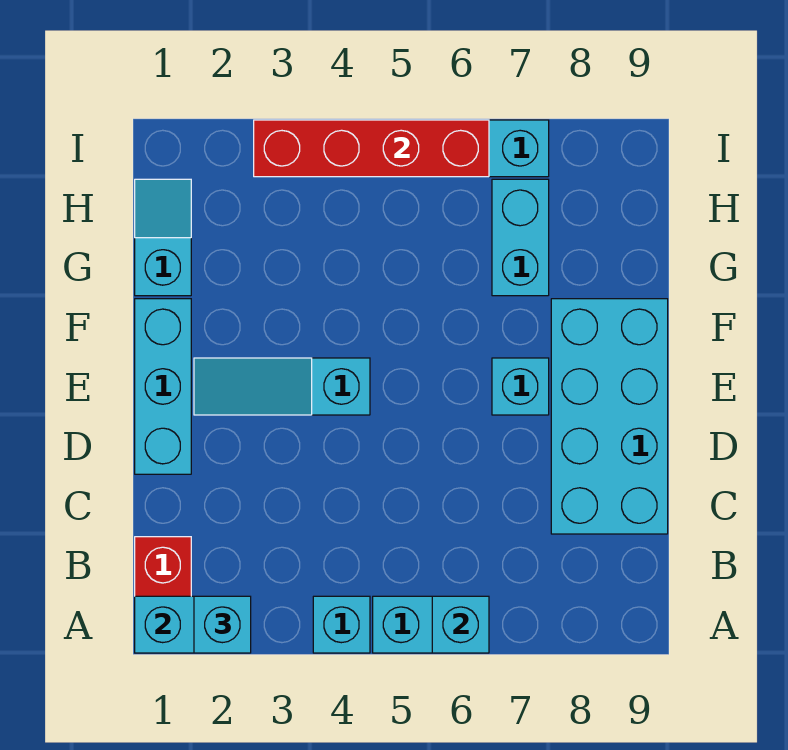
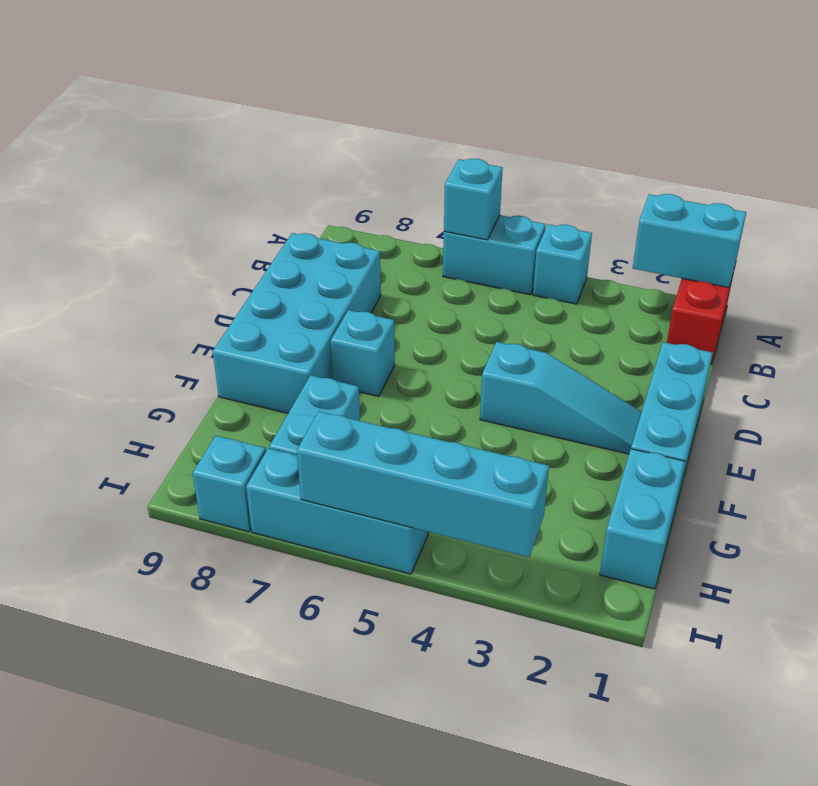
cyan 1x1 brick [194,596,251,653] -> cyan 1x1 brick moved to [193,436,266,532]
cyan 1x2 slope [135,179,191,296] -> cyan 1x2 brick [600,449,685,589]
red 1x4 brick [254,120,489,177] -> cyan 1x4 brick [297,411,549,557]

